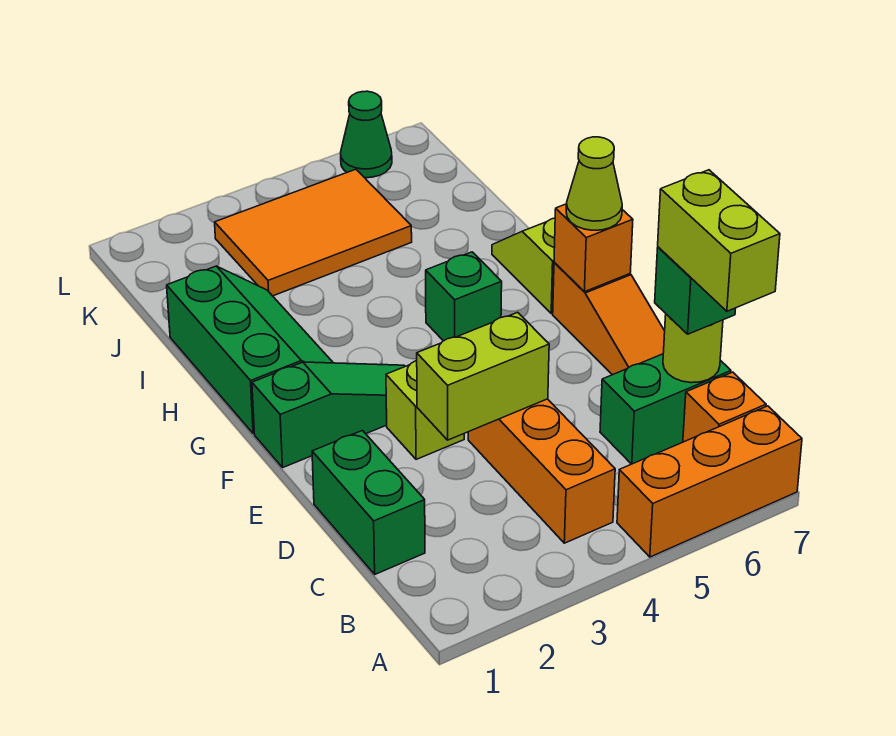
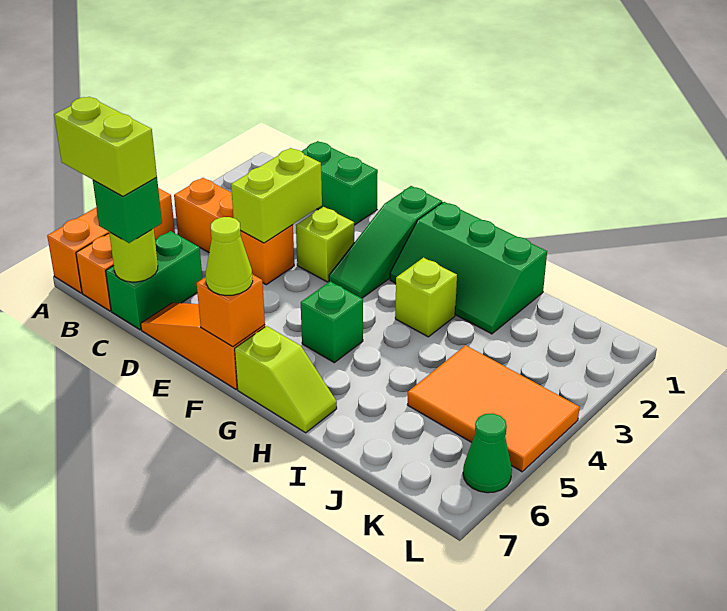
none -> lime 1x1 brick [395,258,457,337]
orange 2x3 tile [215,169,412,296] -> orange 2x3 tile turned to [407,345,580,472]

